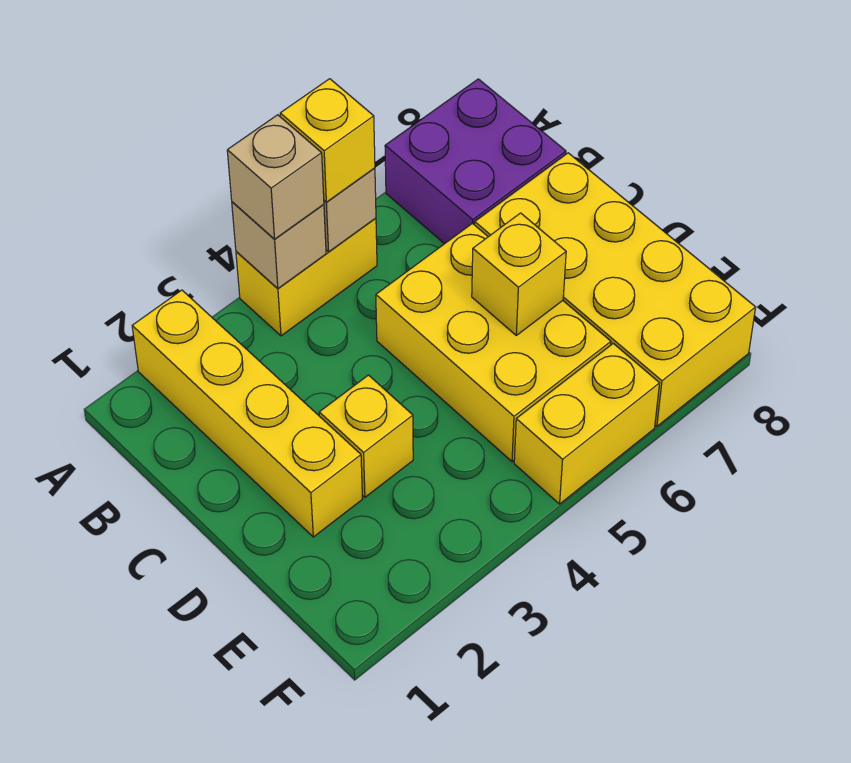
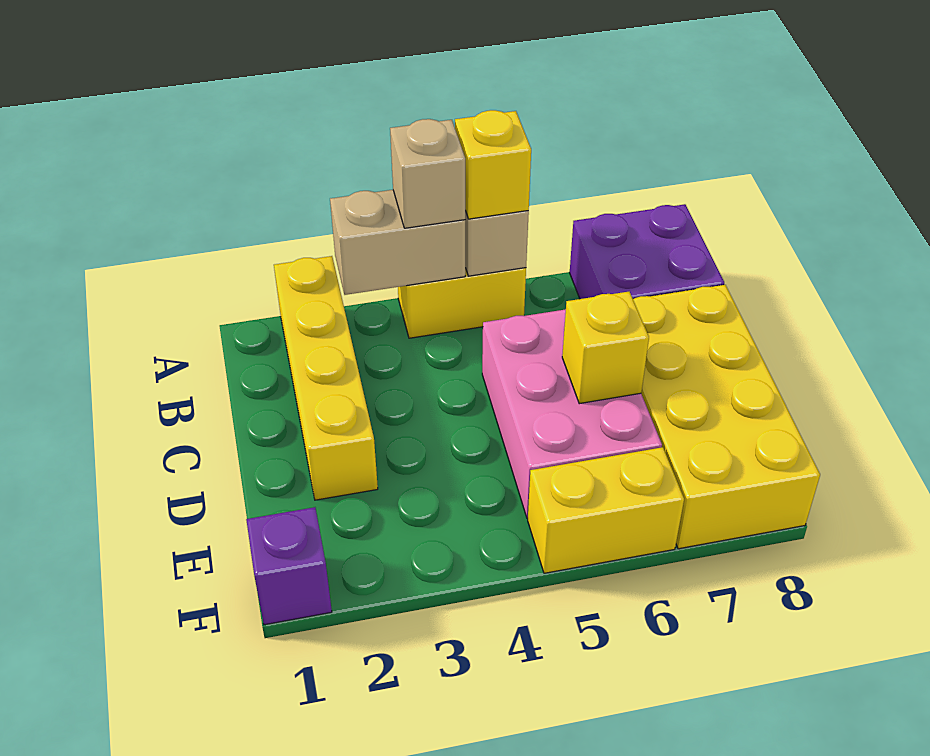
tan 1x1 brick [232,202,326,288] -> tan 1x2 brick [330,190,465,295]
yellow 2x3 brick [376,223,611,462] -> pink 2x3 brick [482,309,662,518]
yellow 1x1 brick [319,375,413,497] -> none
none -> purple 1x1 brick [246,507,332,625]

